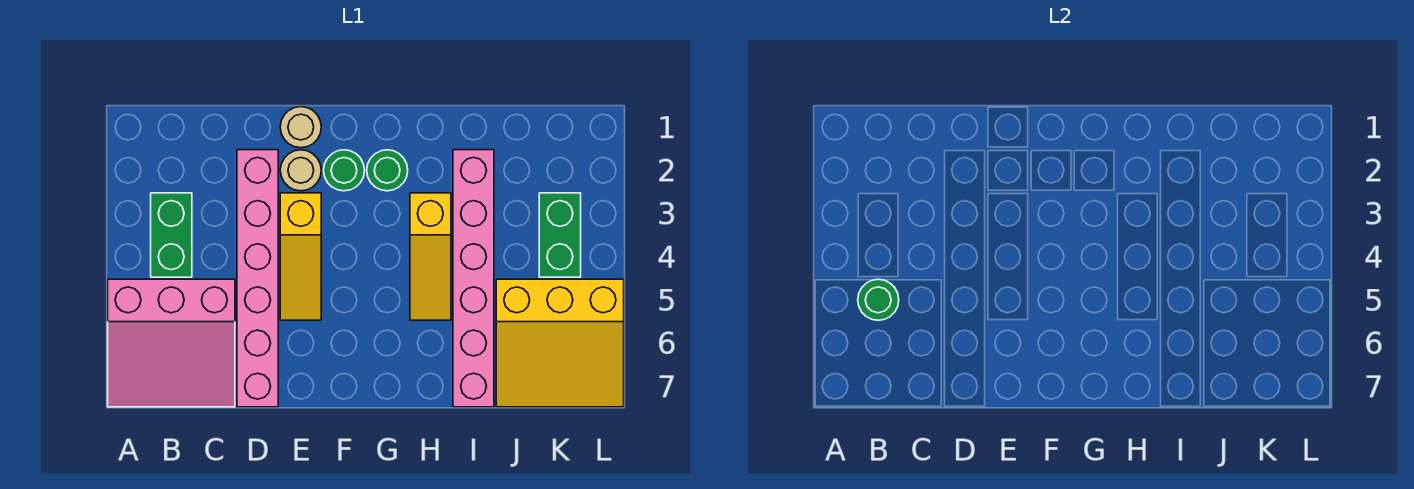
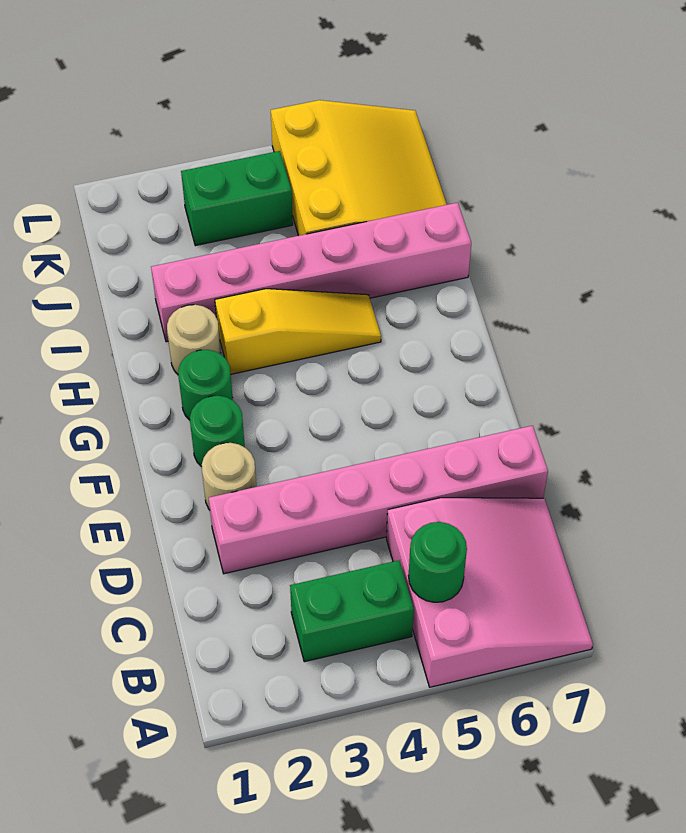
tan 1x1 round brick [280,107,321,148] -> tan 1x1 round brick moved to [167,305,221,374]
yellow 1x3 slope [280,193,321,320] -> none

